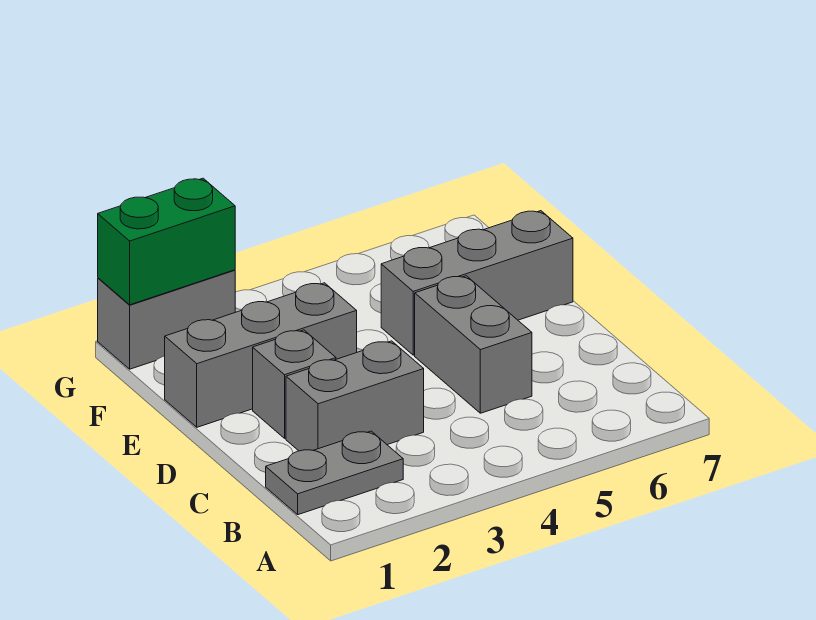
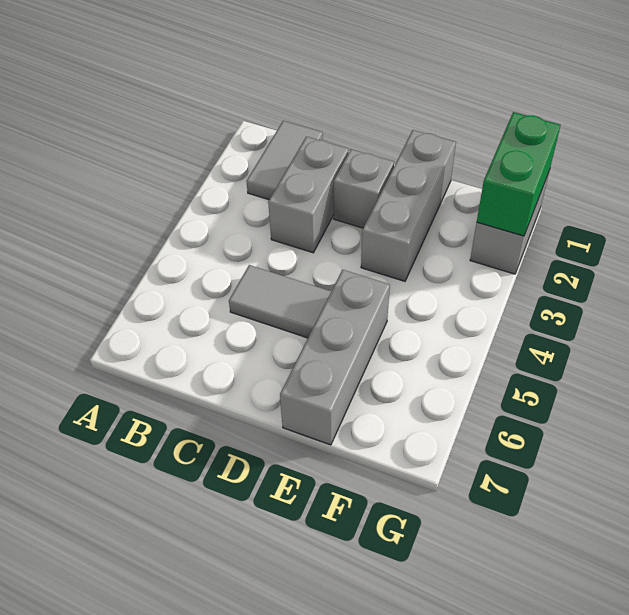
grey 1x2 plate [266,431,403,515] -> grey 1x2 tile [246,121,323,200]
grey 1x2 brick [415,276,532,413] -> grey 1x2 tile [229,265,331,338]

